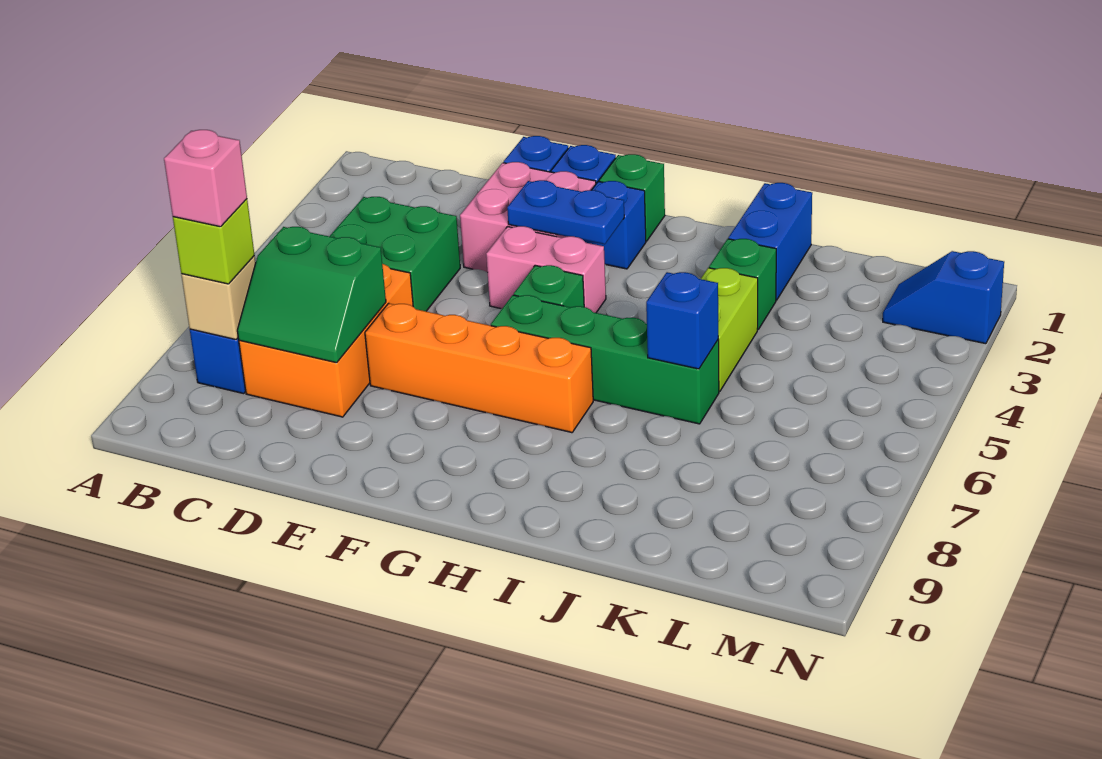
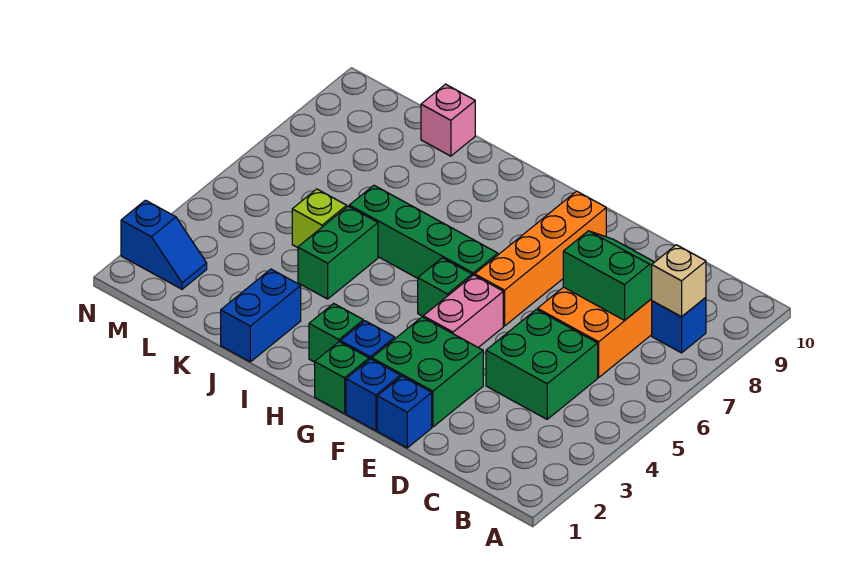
lime 1x1 brick [173,199,254,284] -> lime 1x1 brick moved to [292,189,347,248]
pink 1x1 brick [164,130,247,227] -> pink 1x1 brick moved to [421,84,475,156]
pink 2x2 brick [460,162,596,272] -> green 2x2 brick [372,317,483,427]
orange 1x4 brick [365,303,593,433] -> orange 1x4 brick turned to [475,191,606,326]
blue 1x2 plate [507,180,624,244] -> none
pink 1x2 brick [486,226,606,313] -> pink 1x2 brick turned to [423,275,503,348]
green 1x1 brick [709,239,776,330] -> green 1x1 brick moved to [309,304,363,362]
lime 1x2 brick [701,268,758,392] -> green 1x2 brick [298,206,378,299]
blue 1x1 brick [646,272,718,369] -> none

